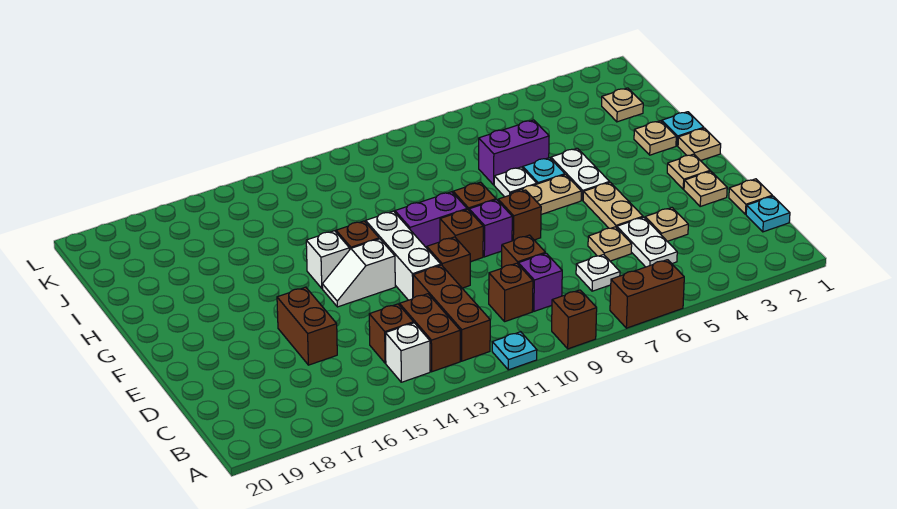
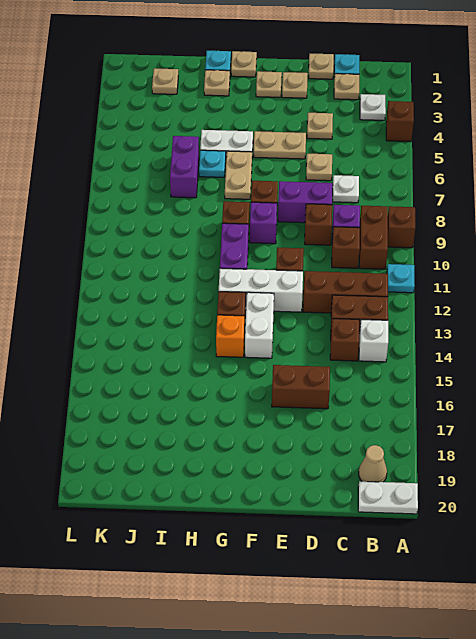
brown 1x2 brick [610,260,684,328] -> brown 1x2 brick moved to [359,206,388,269]
none -> tan 1x1 cone [359,445,387,482]
none -> tan 1x1 plate [334,74,359,100]
white 1x2 plate [617,217,677,267] -> white 1x2 plate moved to [358,481,418,514]
none -> purple 1x2 brick [278,181,333,223]
brown 1x1 brick [440,209,483,262] -> brown 1x1 brick moved to [386,101,414,142]
white 1x2 slope [322,239,395,307] -> white 1x2 brick [245,292,274,358]
white 1x1 brick [306,231,350,288] -> orange 1x1 brick [216,315,245,357]
white 1x1 plate [494,167,537,197] -> white 1x1 plate moved to [360,94,386,120]

